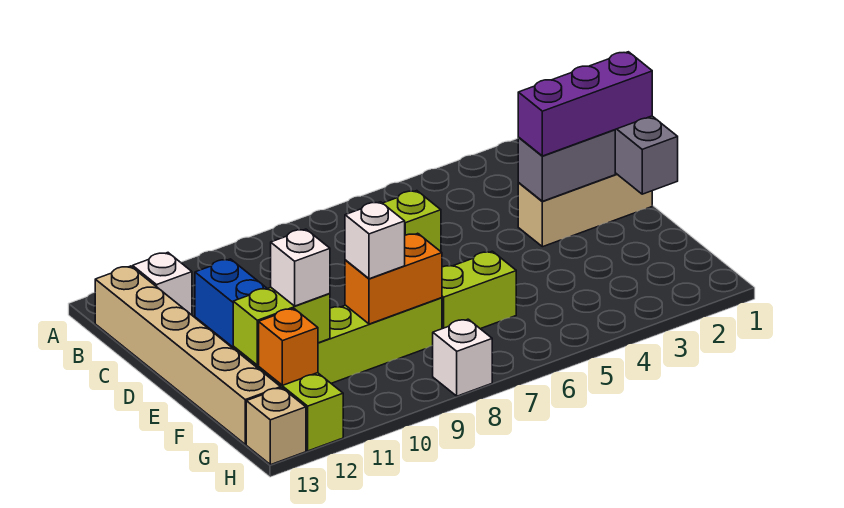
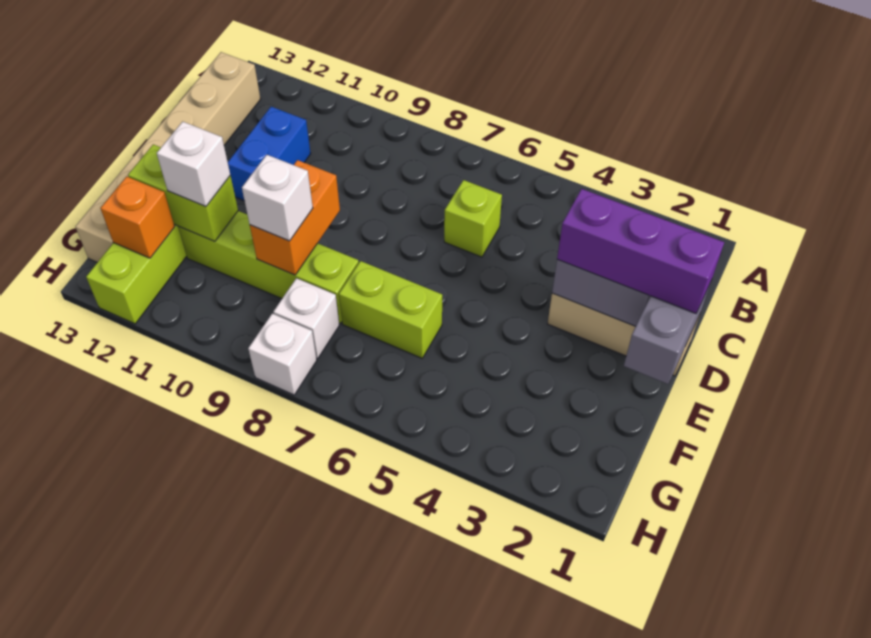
white 1x1 brick [133,253,192,315] -> white 1x1 brick moved to [273,278,339,359]
orange 1x2 brick [345,233,442,324] -> orange 1x2 brick turned to [250,160,340,275]
tan 1x1 brick [246,388,306,465] -> none

